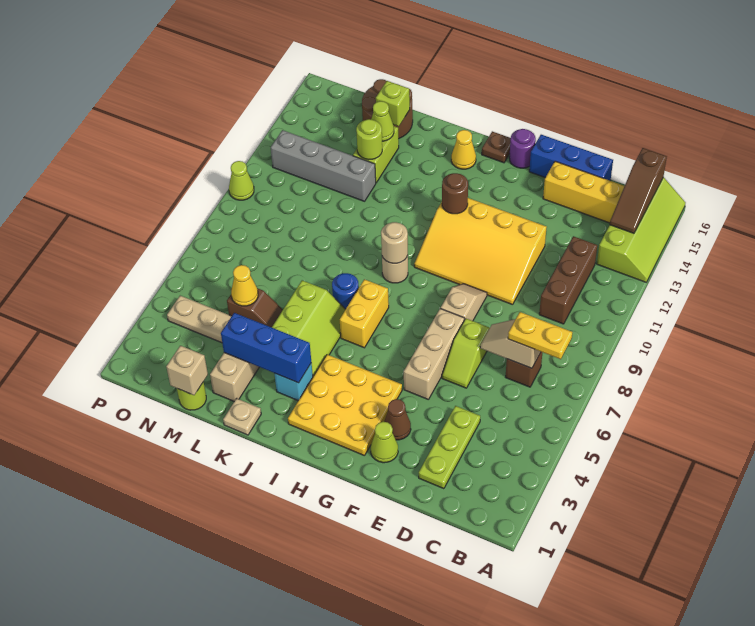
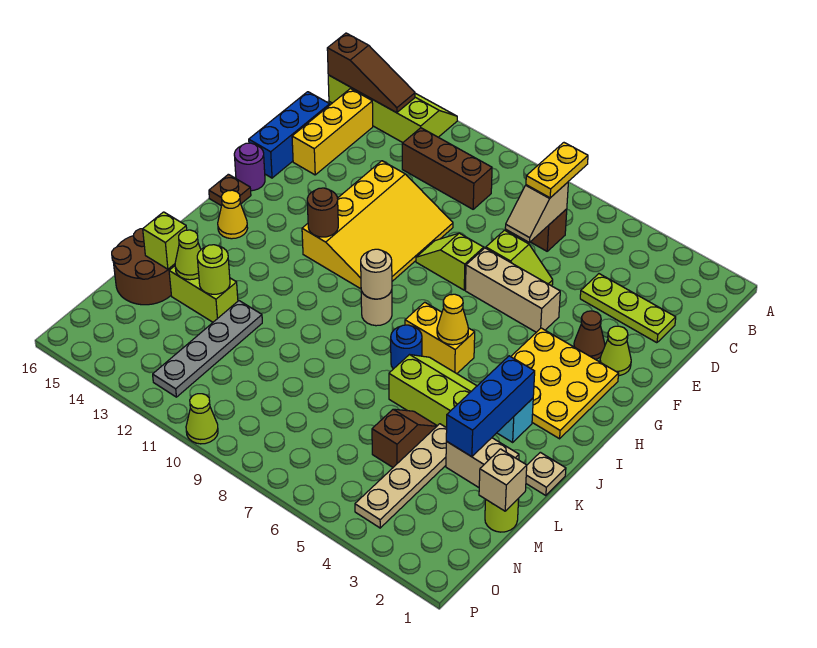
tan 1x2 slope [441,284,487,321] -> lime 1x2 slope [416,233,484,290]
grey 1x4 brick [271,130,376,201] -> grey 1x4 plate [153,301,262,397]
yellow 1x1 cone [231,265,258,306] -> yellow 1x1 cone moved to [437,294,468,345]

